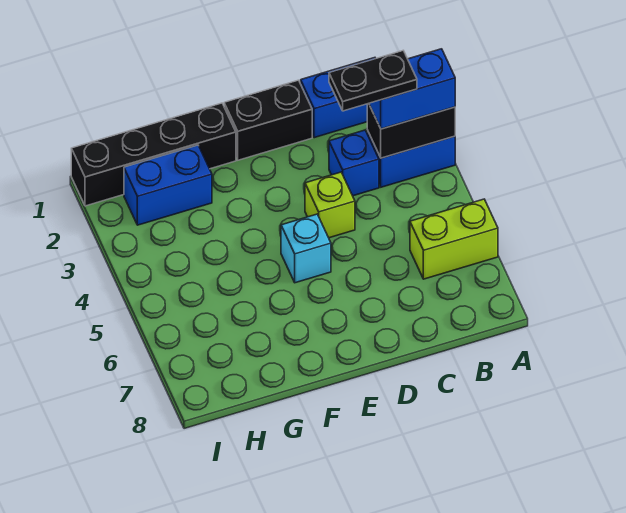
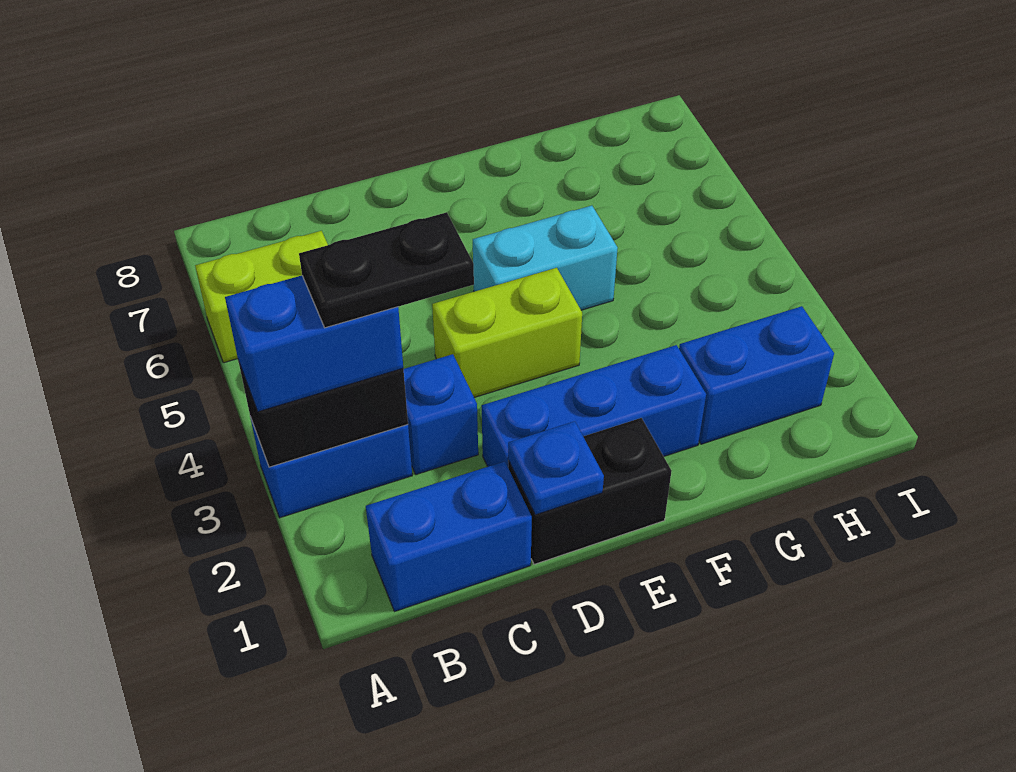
none -> blue 1x1 plate [508,421,604,515]
none -> blue 1x3 brick [482,345,706,467]
lime 1x1 brick [305,172,355,238] -> lime 1x2 brick [432,268,582,397]
cyan 1x1 brick [281,214,331,283] -> cyan 1x2 brick [473,206,617,310]
black 1x4 brick [71,103,236,206] -> none

